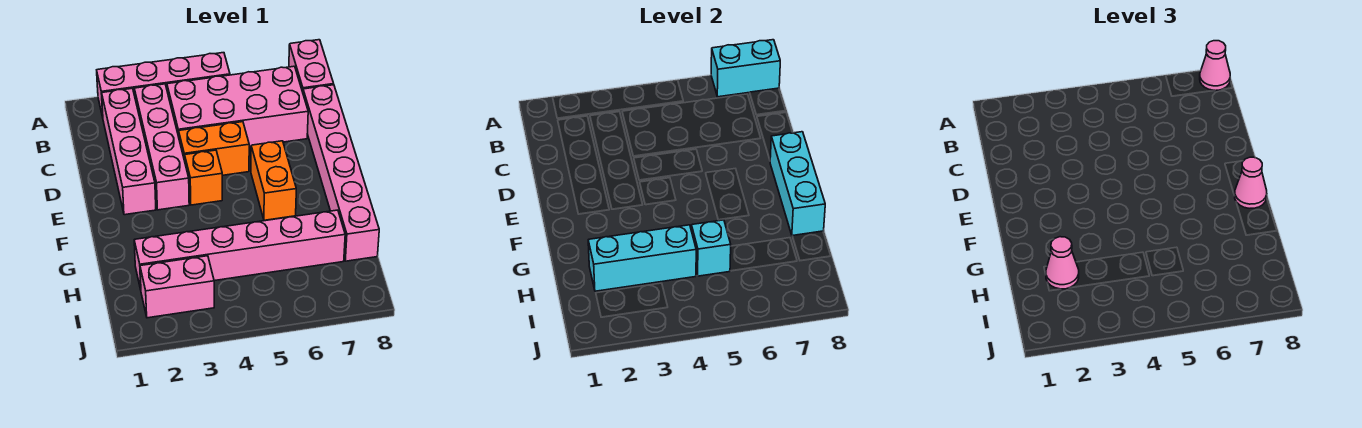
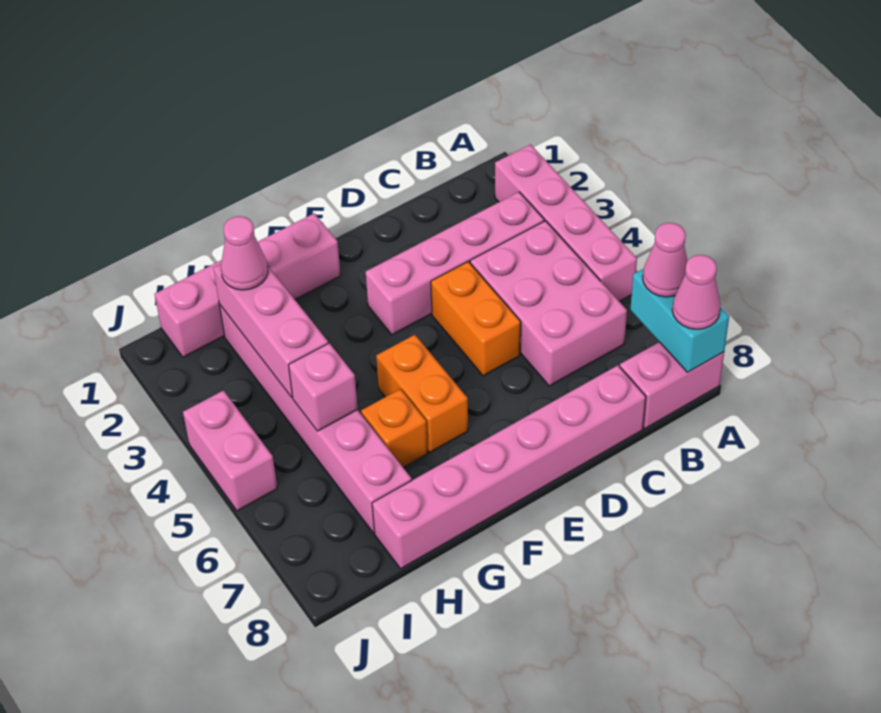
pink 1x4 brick [102,88,156,215] -> pink 1x4 brick moved to [155,213,341,357]
pink 2x4 brick [167,66,308,147] -> pink 2x3 brick [470,221,627,386]
orange 1x1 brick [185,150,222,205] -> orange 1x1 brick moved to [361,389,428,467]
orange 1x2 brick [251,141,296,220] -> orange 1x2 brick turned to [376,335,468,452]
cyan 1x3 brick [770,132,825,236] -> none
pink 1x1 cone [1234,157,1267,208] -> pink 1x1 cone moved to [643,223,688,297]
cyan 1x3 brick [588,225,696,291] -> pink 1x3 brick [213,264,328,397]
cyan 1x1 brick [691,220,731,276] -> pink 1x1 brick [289,343,358,431]
pink 1x2 brick [140,256,214,318] -> pink 1x2 brick moved to [183,390,277,511]

